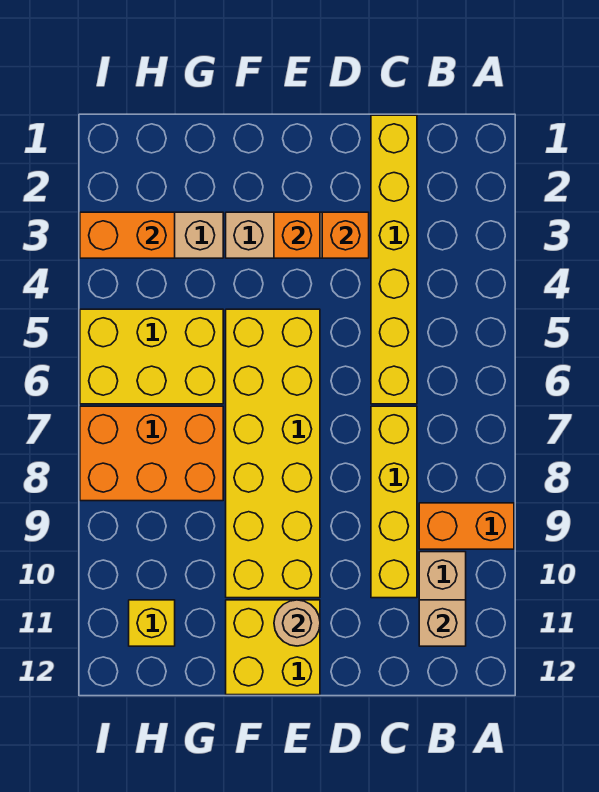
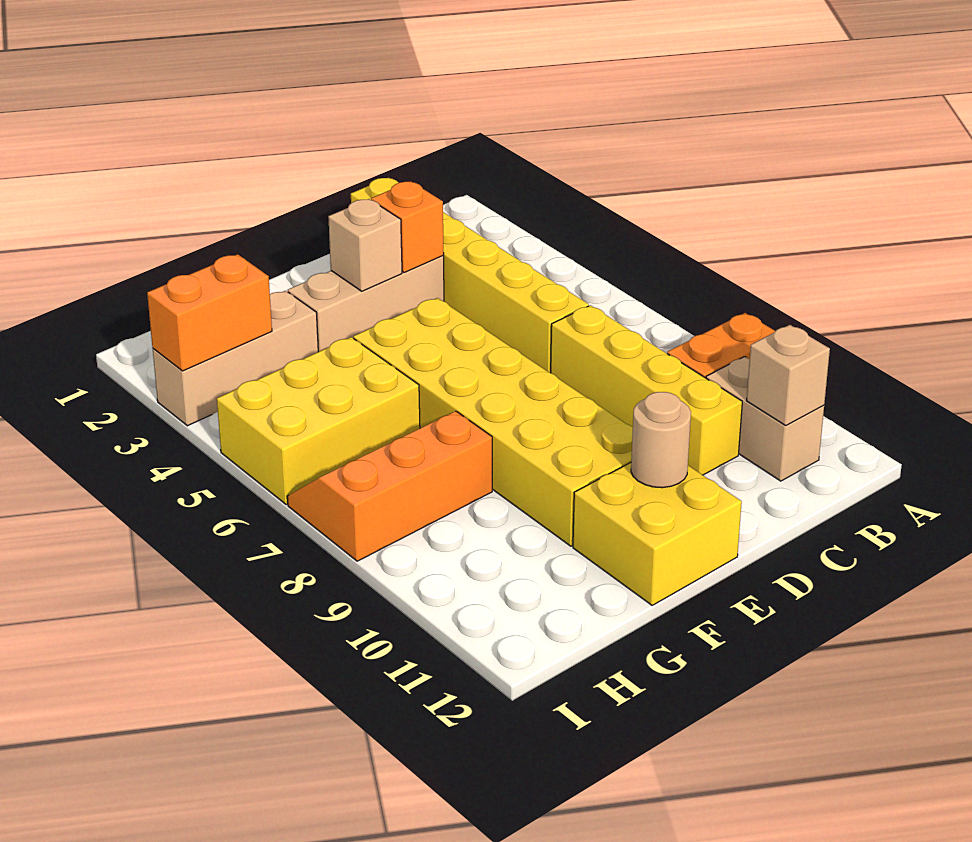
orange 1x1 brick [274,212,320,258] -> tan 1x1 brick [328,199,402,291]
orange 2x3 brick [80,406,223,501] -> orange 2x3 slope [287,411,492,561]
yellow 1x1 brick [129,600,175,646] -> none

